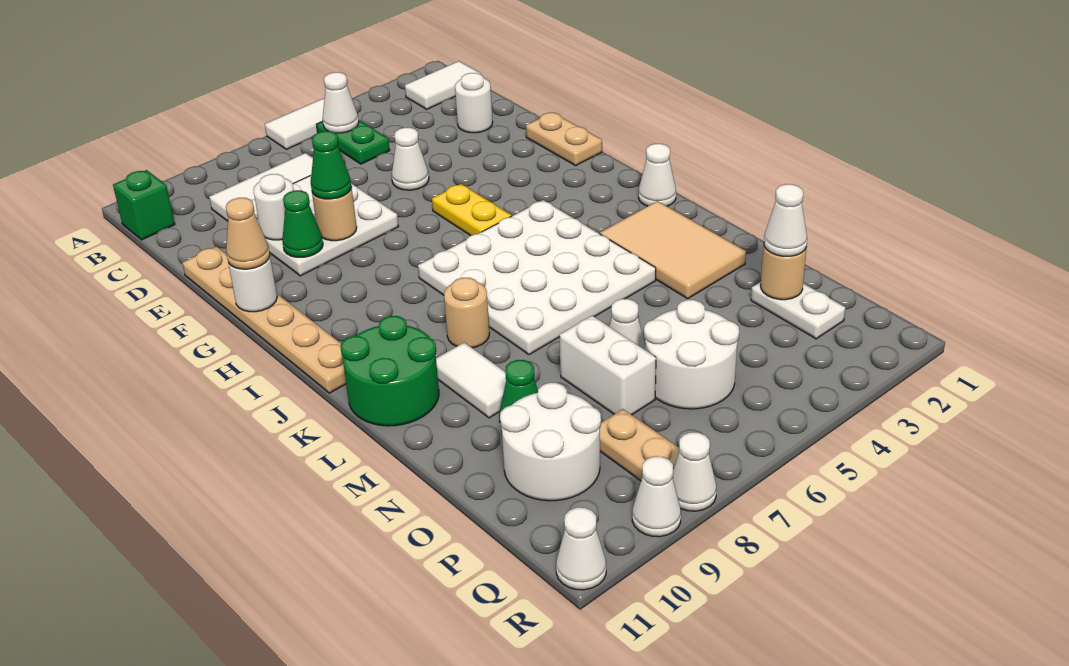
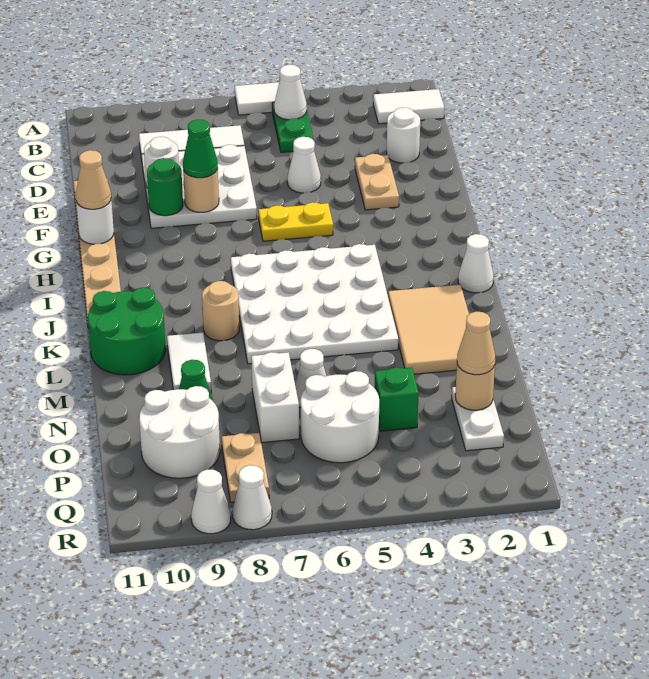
green 1x1 brick [113,170,175,240] -> green 1x1 brick moved to [375,368,419,431]
tan 1x2 plate [526,113,602,166] -> tan 1x2 plate moved to [355,154,399,210]
green 1x1 cone [282,190,323,257] -> green 1x1 round brick [147,158,183,216]
yellow 1x2 plate [432,184,512,236] -> yellow 1x2 plate turned to [259,202,333,241]
white 1x1 cone [764,184,807,256] -> tan 1x1 cone [457,312,495,375]
white 1x1 cone [556,507,606,590] -> none

